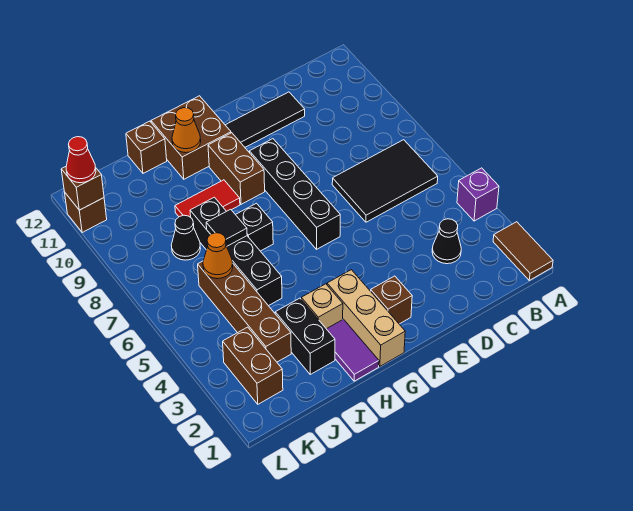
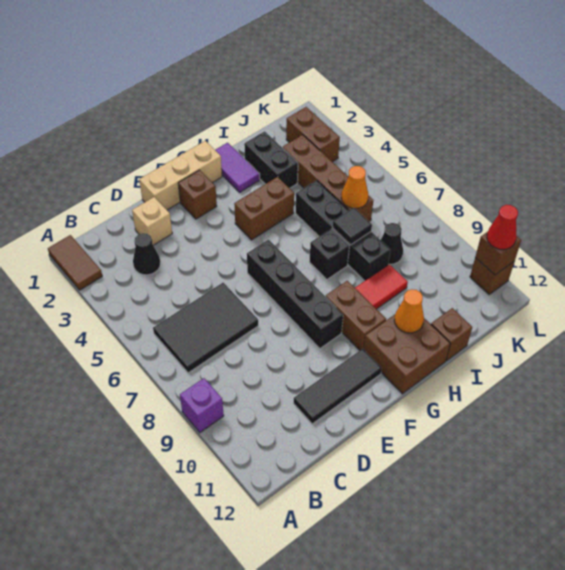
purple 1x1 brick [457,168,499,221] -> purple 1x1 brick moved to [180,378,224,432]
tan 1x3 brick [327,270,405,366] -> tan 1x3 brick turned to [139,141,222,210]
none -> brown 1x2 brick [234,177,294,240]
tan 1x1 brick [301,284,343,329] -> tan 1x1 brick moved to [132,197,172,245]

